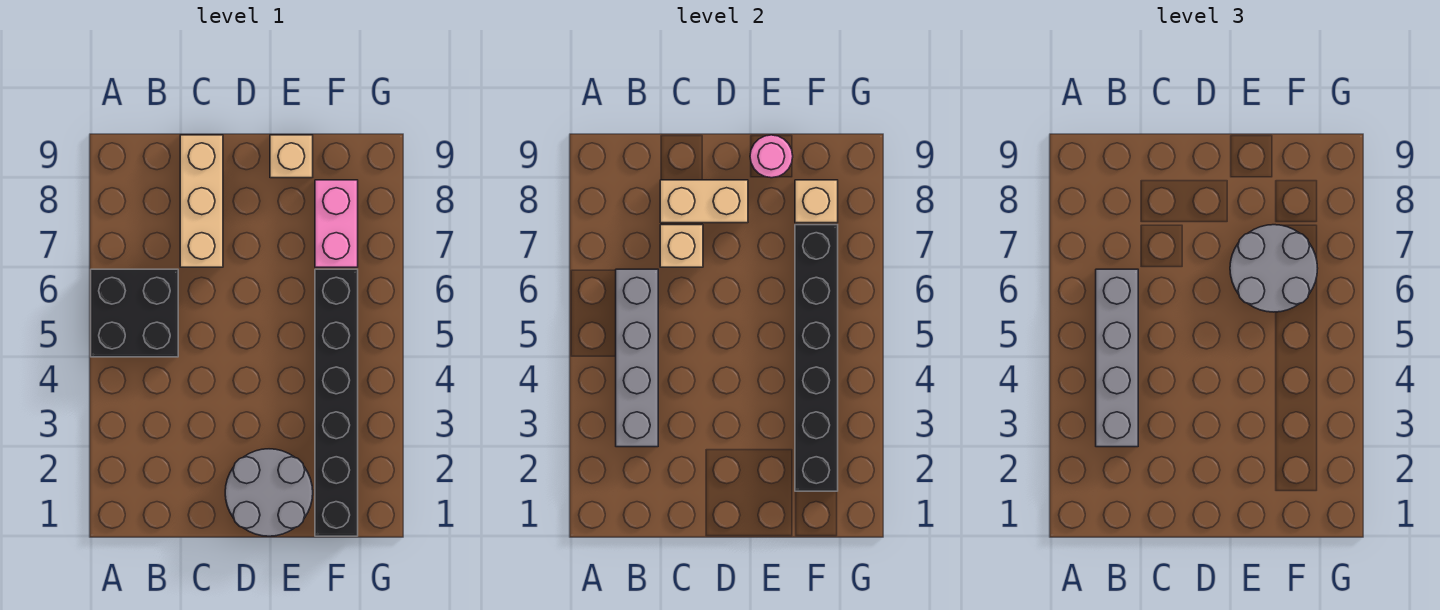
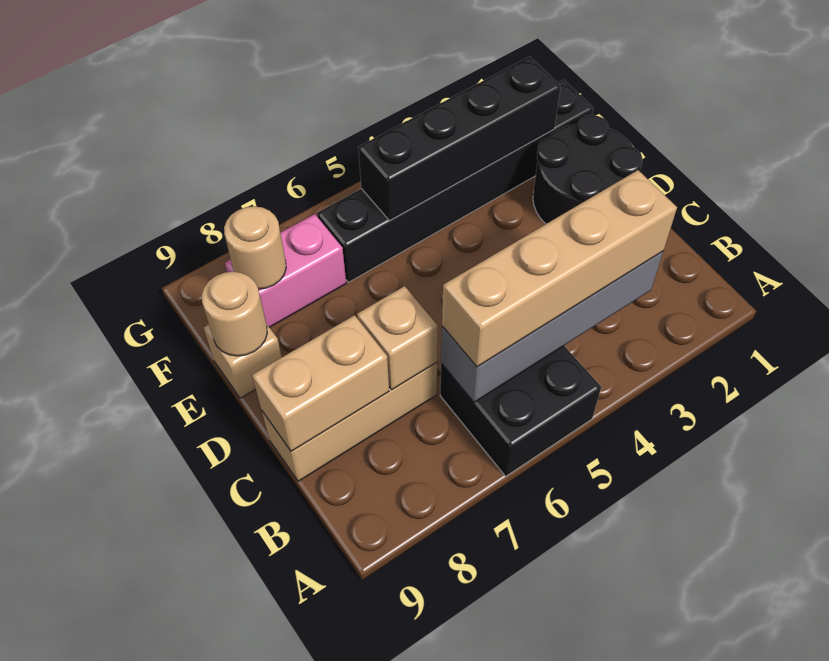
grey 1x4 brick [1096,269,1138,447] -> tan 1x4 brick [442,170,677,367]
tan 1x2 brick [660,180,748,223] -> tan 1x2 brick turned to [252,315,389,451]
grey 2x2 round brick [225,449,313,536] -> black 2x2 round brick [533,115,642,224]
grey 2x2 round brick [1230,225,1318,312] -> none
pink 1x1 round brick [750,135,793,178] -> tan 1x1 round brick [202,272,267,356]
black 1x6 brick [795,225,838,491] -> black 1x4 brick [358,56,561,221]
tan 1x1 brick [795,180,838,223] -> tan 1x1 round brick [224,206,286,289]

